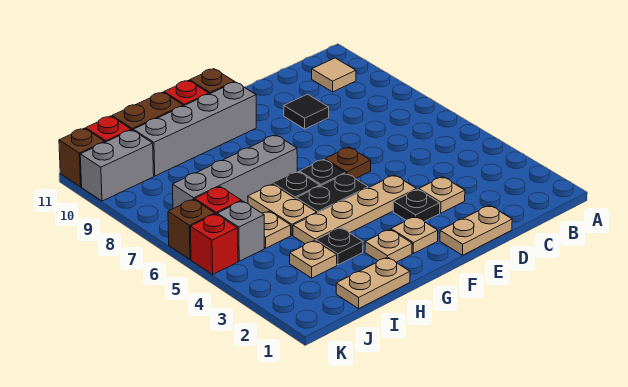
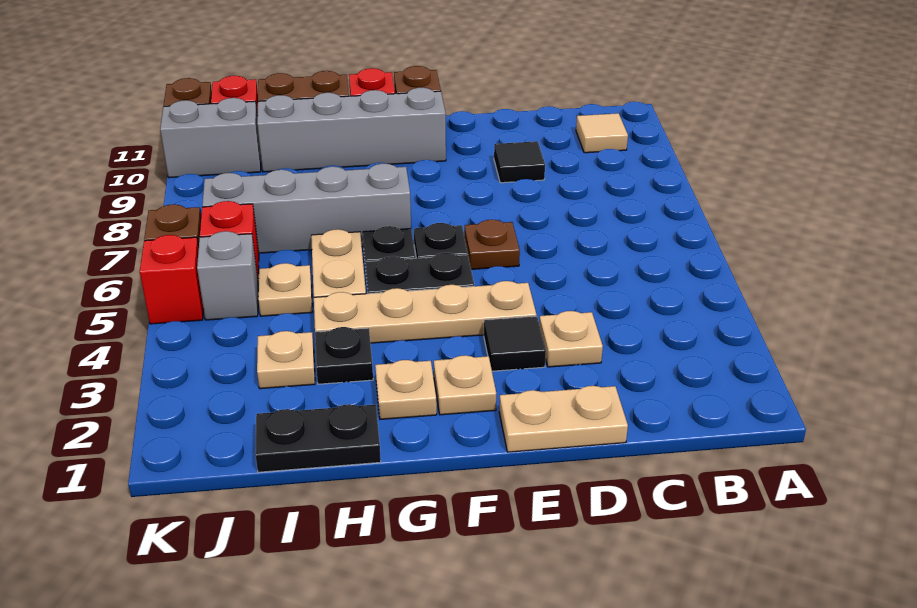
black 1x1 plate [393,189,440,221] -> black 1x1 tile [484,316,546,371]
tan 1x2 plate [336,257,410,309] -> black 1x2 plate [255,404,381,472]

